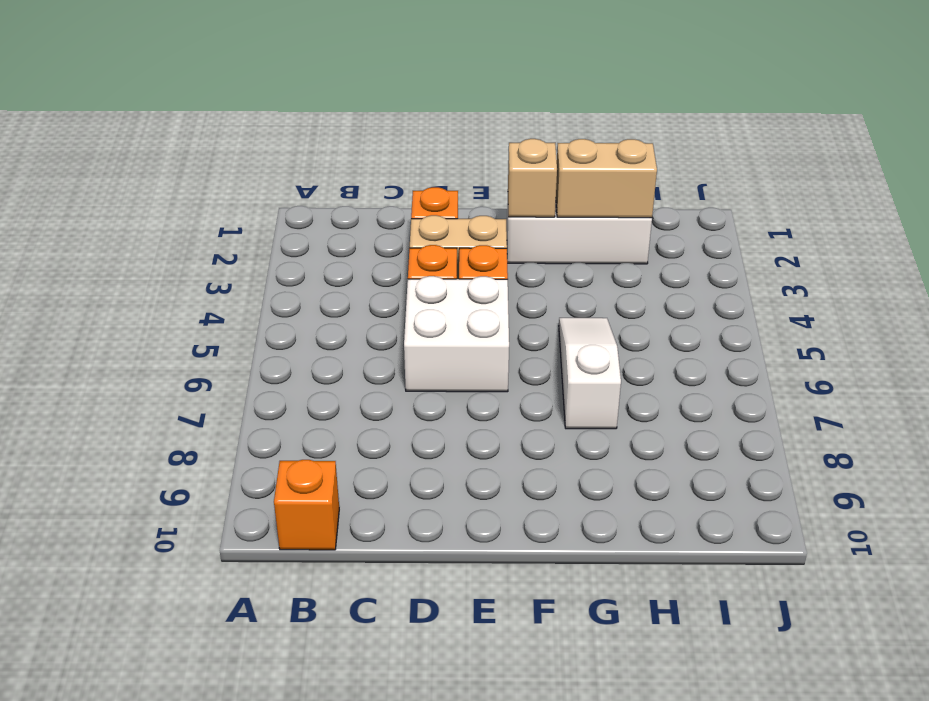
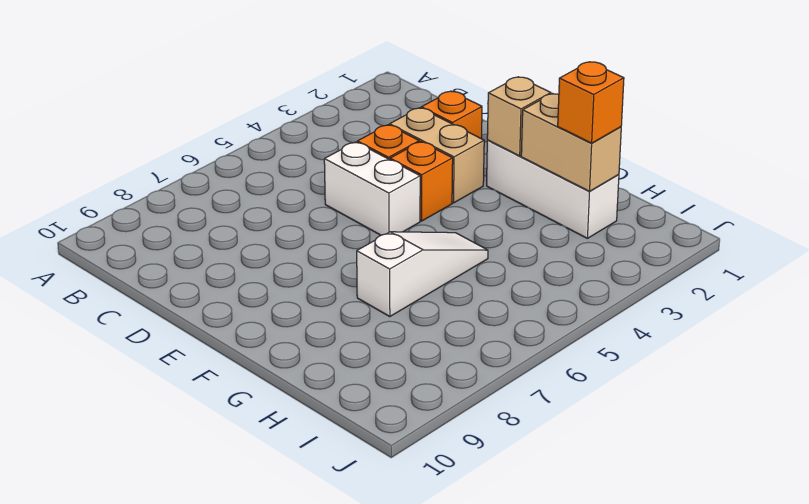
orange 1x1 brick [274,460,339,550] -> orange 1x1 brick moved to [558,62,624,143]
white 2x2 brick [404,276,509,392] -> white 1x2 brick [324,142,420,235]

